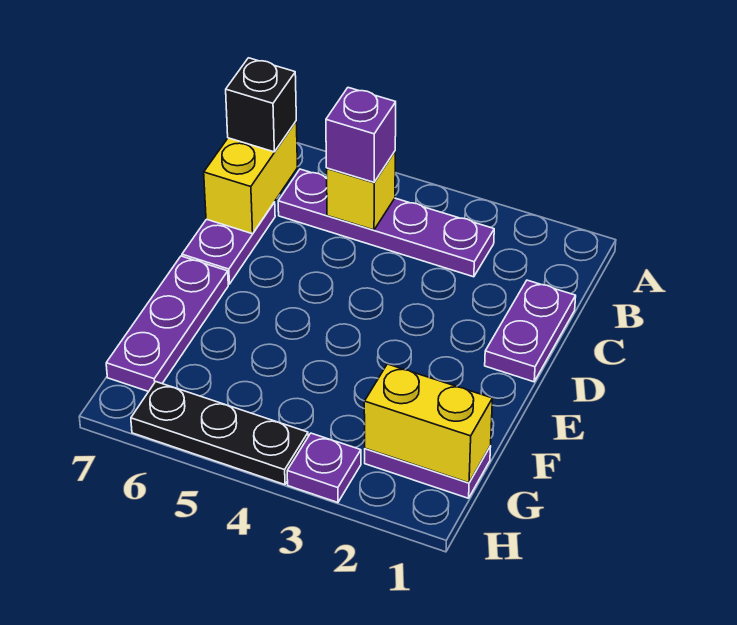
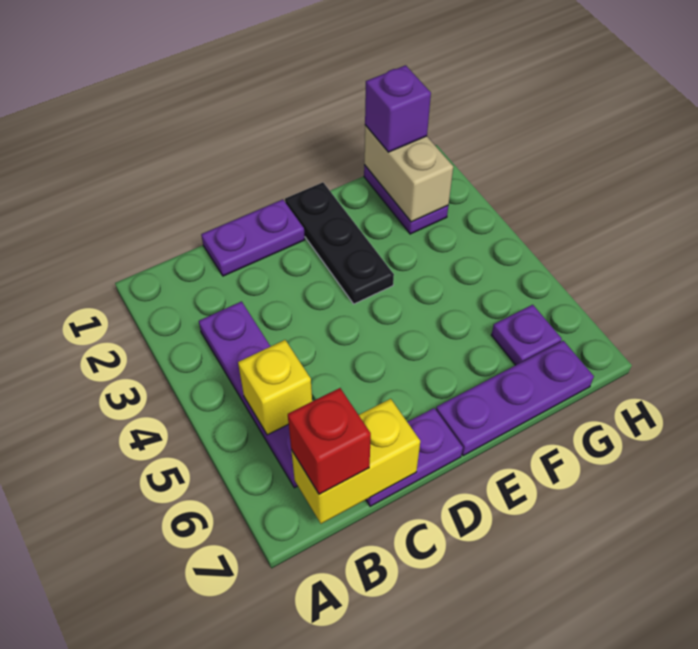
purple 1x1 brick [326,88,396,182] -> purple 1x1 brick moved to [365,65,431,152]
black 1x1 brick [226,58,296,152] -> red 1x1 brick [288,388,371,494]
yellow 1x2 brick [364,364,492,483] -> tan 1x2 brick [364,125,453,222]
purple 1x1 plate [287,433,361,503] -> purple 1x1 plate moved to [491,305,562,365]
black 1x3 plate [131,382,308,485] -> black 1x3 plate moved to [285,182,394,304]

